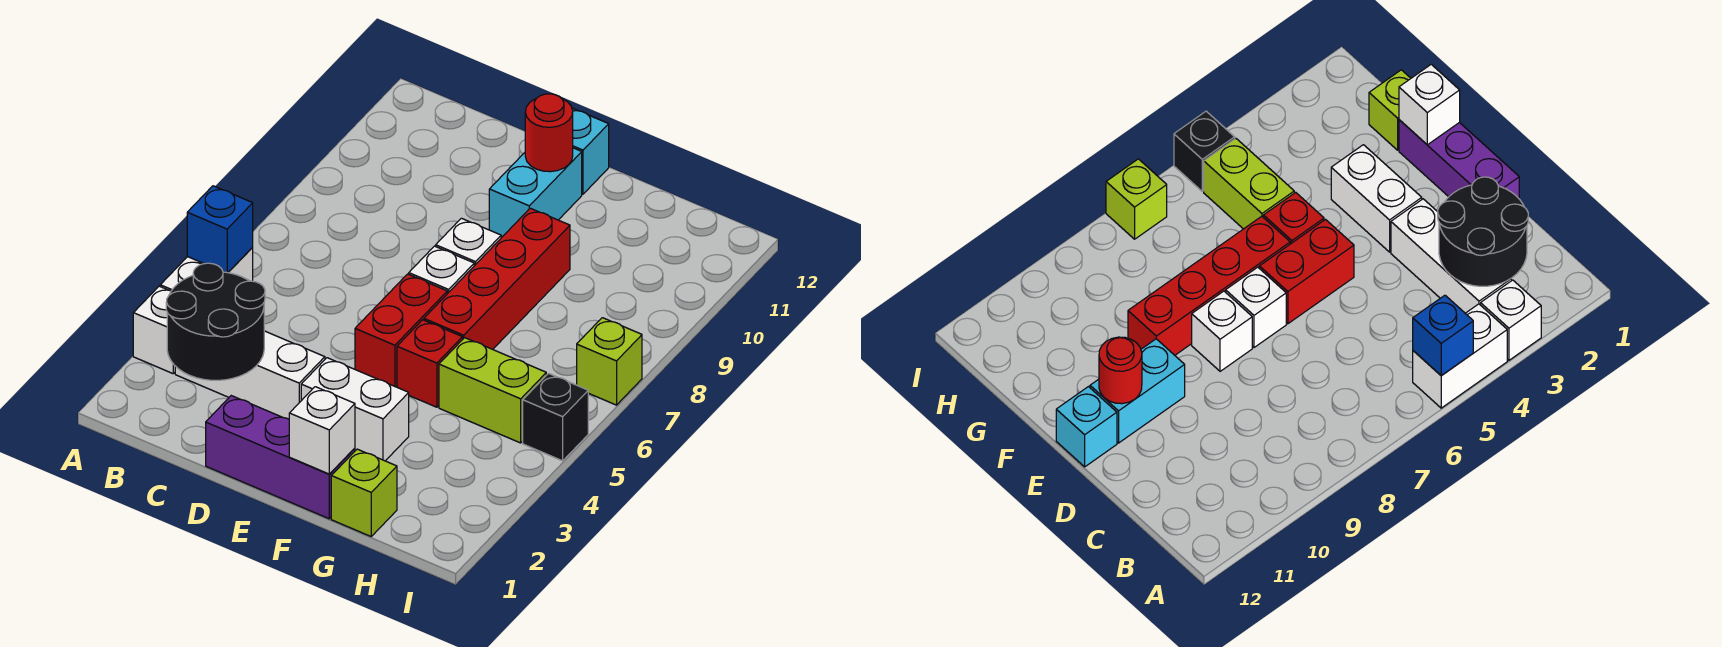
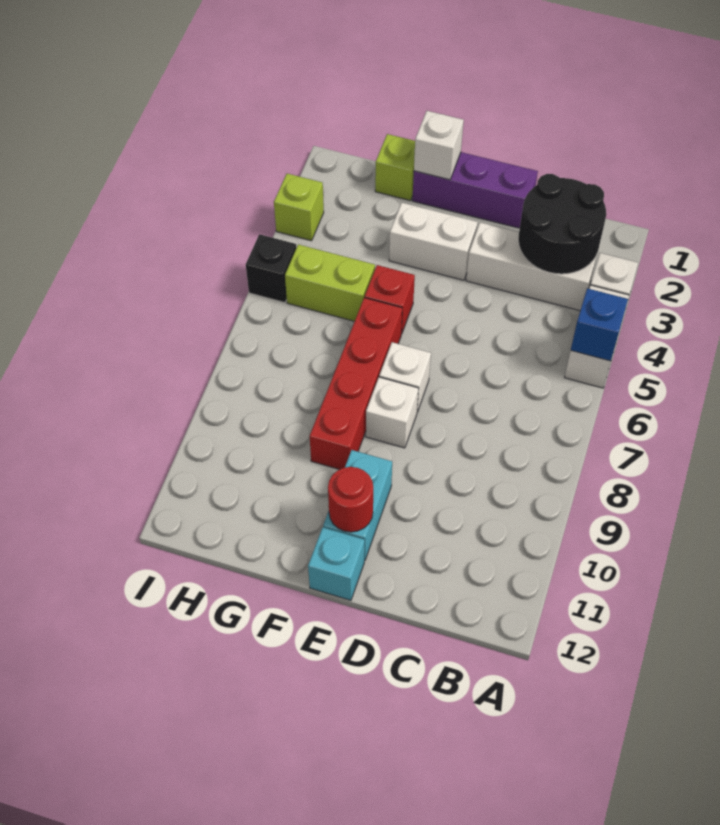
red 1x2 brick [355,274,447,387] -> none
lime 1x1 brick [577,318,642,405] -> lime 1x1 brick moved to [274,174,324,241]

